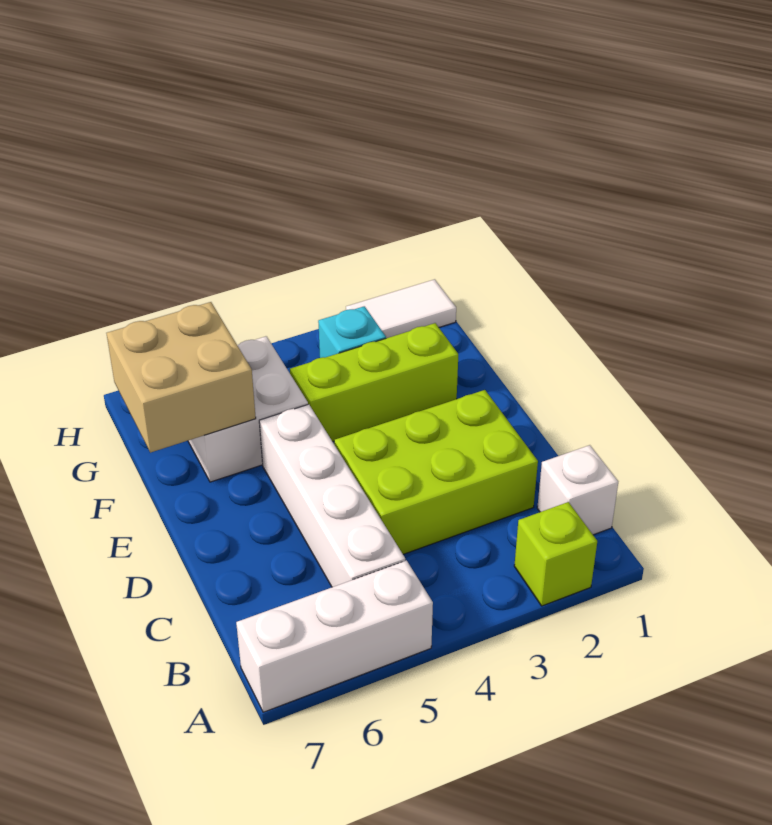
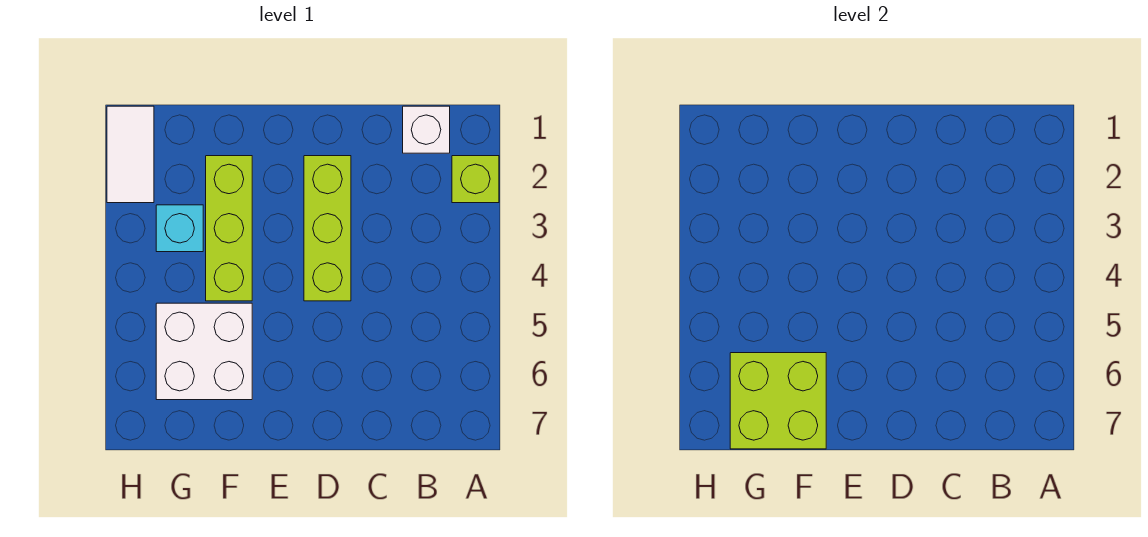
white 1x3 brick [236,560,433,712] -> none
white 1x4 brick [259,404,405,587] -> none
lime 2x3 brick [334,390,538,554] -> lime 1x3 brick [304,156,351,301]
tan 2x2 brick [107,302,256,453] -> lime 2x2 brick [730,353,826,449]

